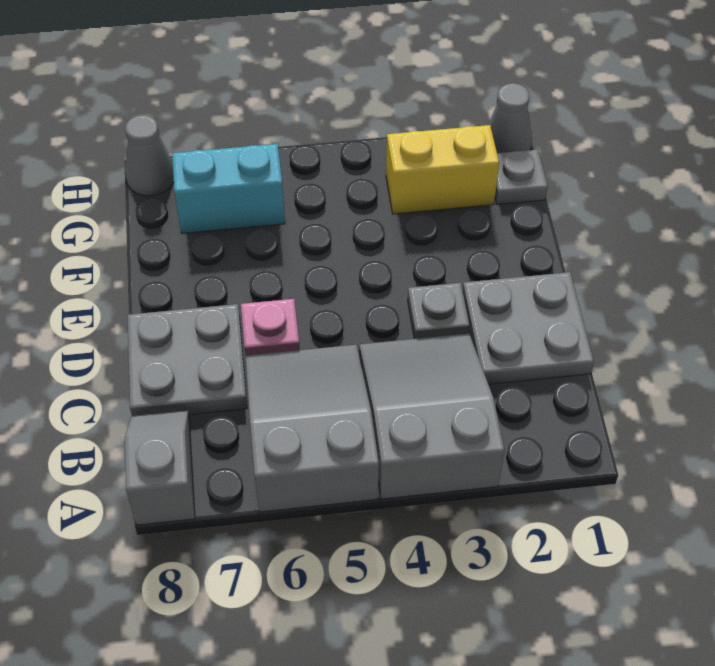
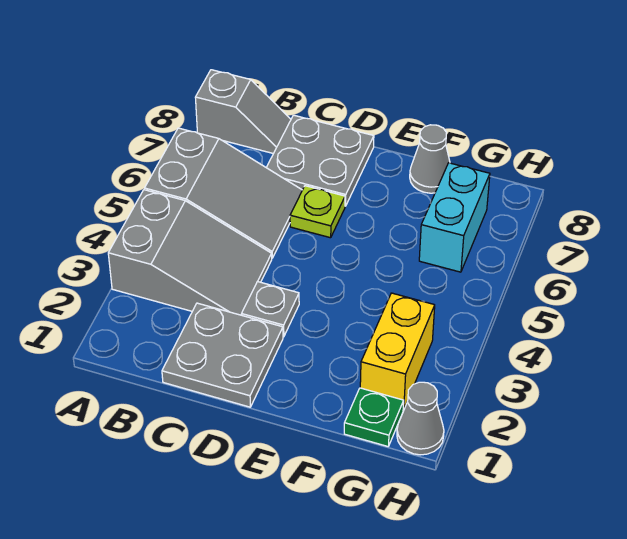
pink 1x1 plate [241,299,300,355] -> lime 1x1 plate [290,186,345,238]
grey 1x1 plate [495,150,548,204] -> green 1x1 plate [344,388,404,446]
grey 1x1 cone [125,115,174,196] -> grey 1x1 cone moved to [410,125,450,193]

